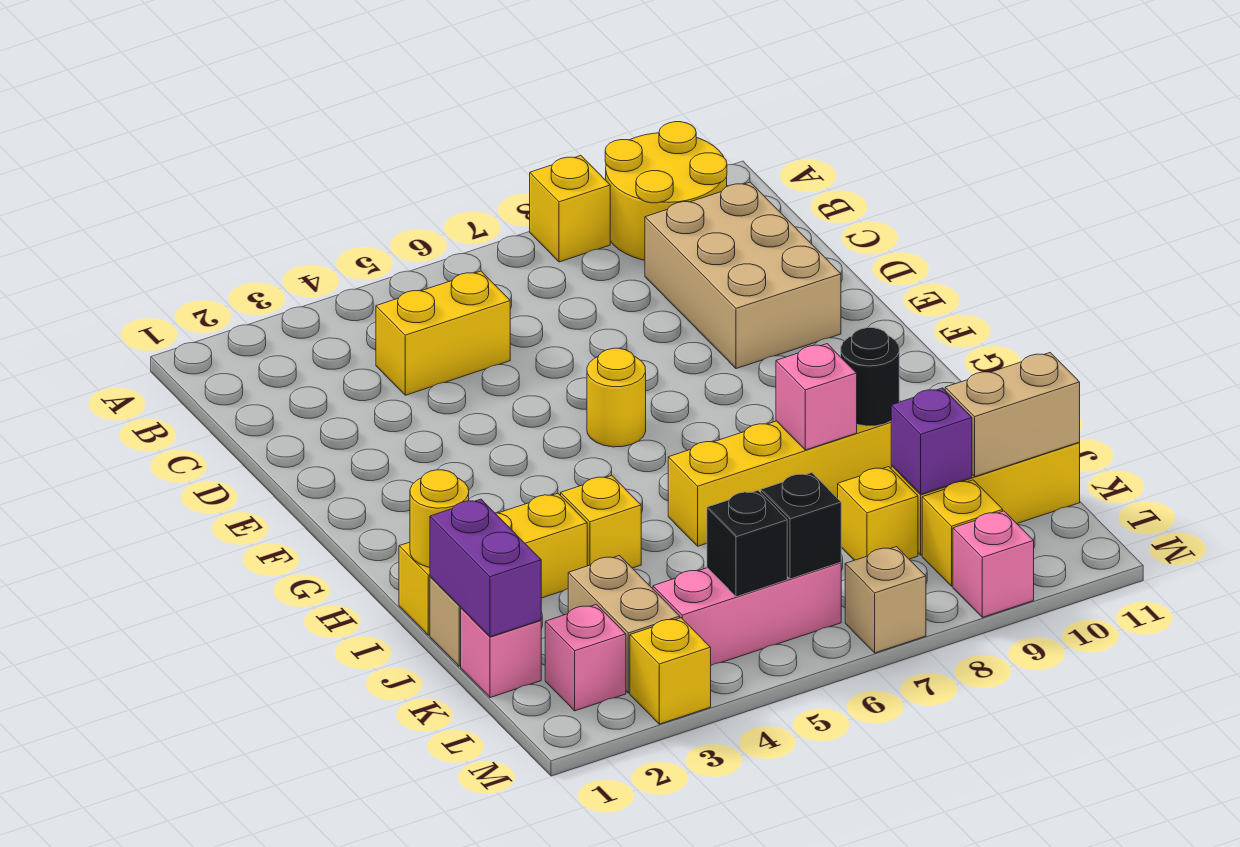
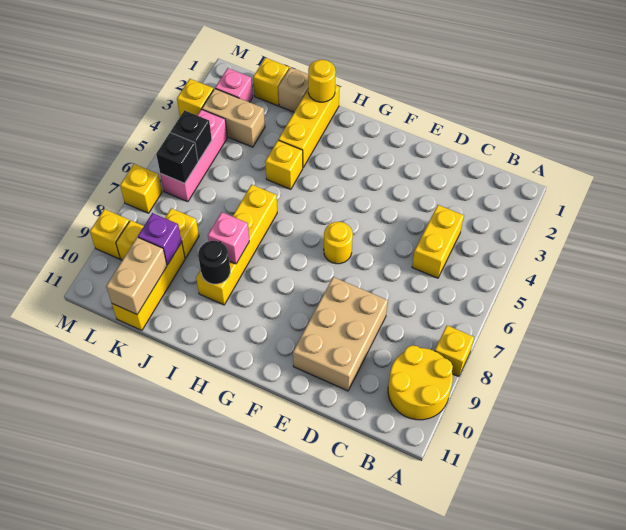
tan 2x3 brick [645,182,841,369] -> tan 2x3 brick turned to [293,277,388,391]
purple 1x2 brick [430,499,541,637] -> none
pink 1x1 brick [461,608,541,698] -> yellow 1x1 brick [253,58,289,106]
tan 1x1 brick [845,547,926,653] -> yellow 1x1 brick [120,164,162,213]
pink 1x1 brick [953,511,1034,617] -> yellow 1x1 brick [90,209,129,259]

